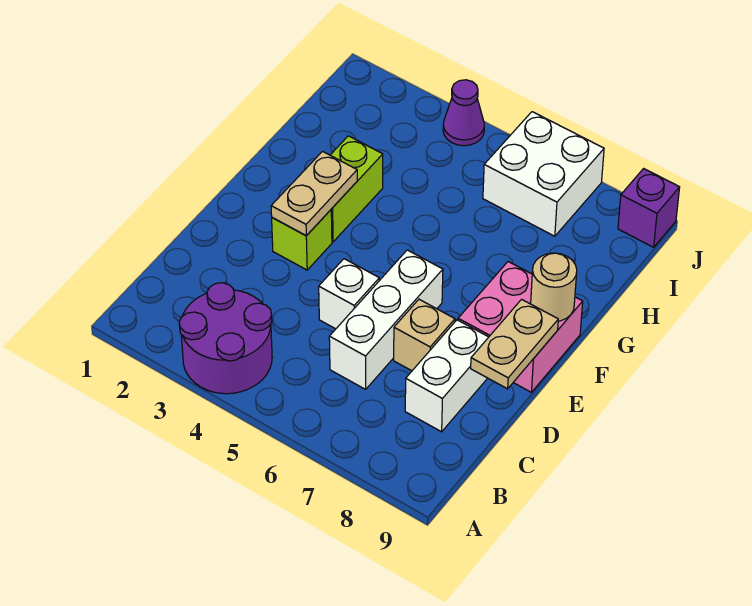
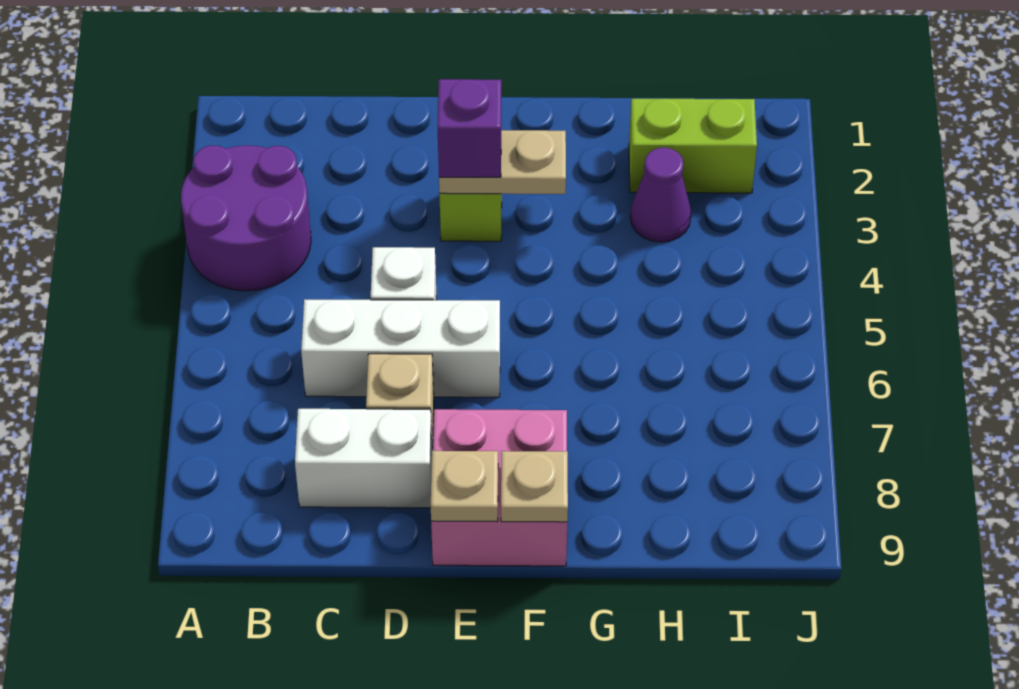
tan 1x2 plate [471,299,558,389] -> tan 1x1 plate [431,451,498,522]
lime 1x2 brick [330,136,383,242] -> lime 1x2 brick moved to [629,99,757,193]
tan 1x1 round brick [531,253,577,321] -> tan 1x1 plate [501,451,568,522]
white 2x2 brick [483,112,604,236] -> none
purple 1x1 cone [443,80,484,146] -> purple 1x1 cone moved to [630,148,691,242]
purple 1x1 brick [618,169,680,247] -> purple 1x1 brick moved to [437,79,501,177]

